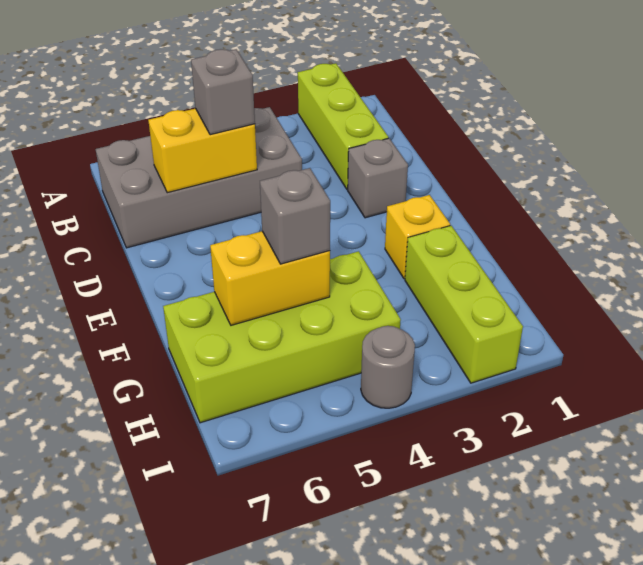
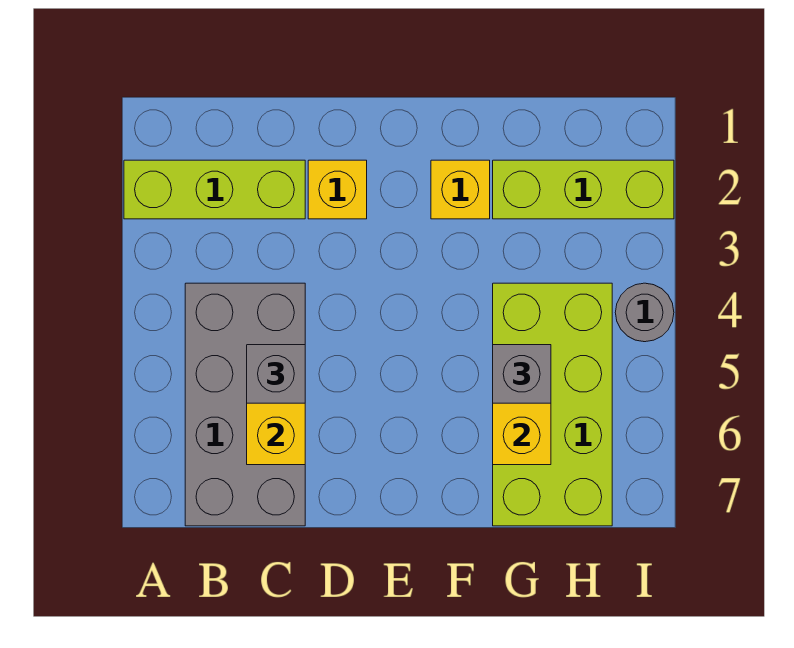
grey 1x1 brick [348,138,408,218] -> yellow 1x1 brick [308,160,367,219]

